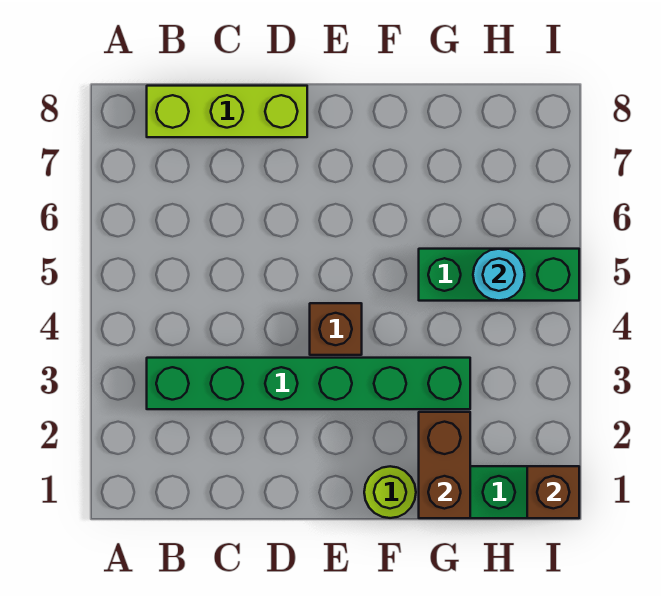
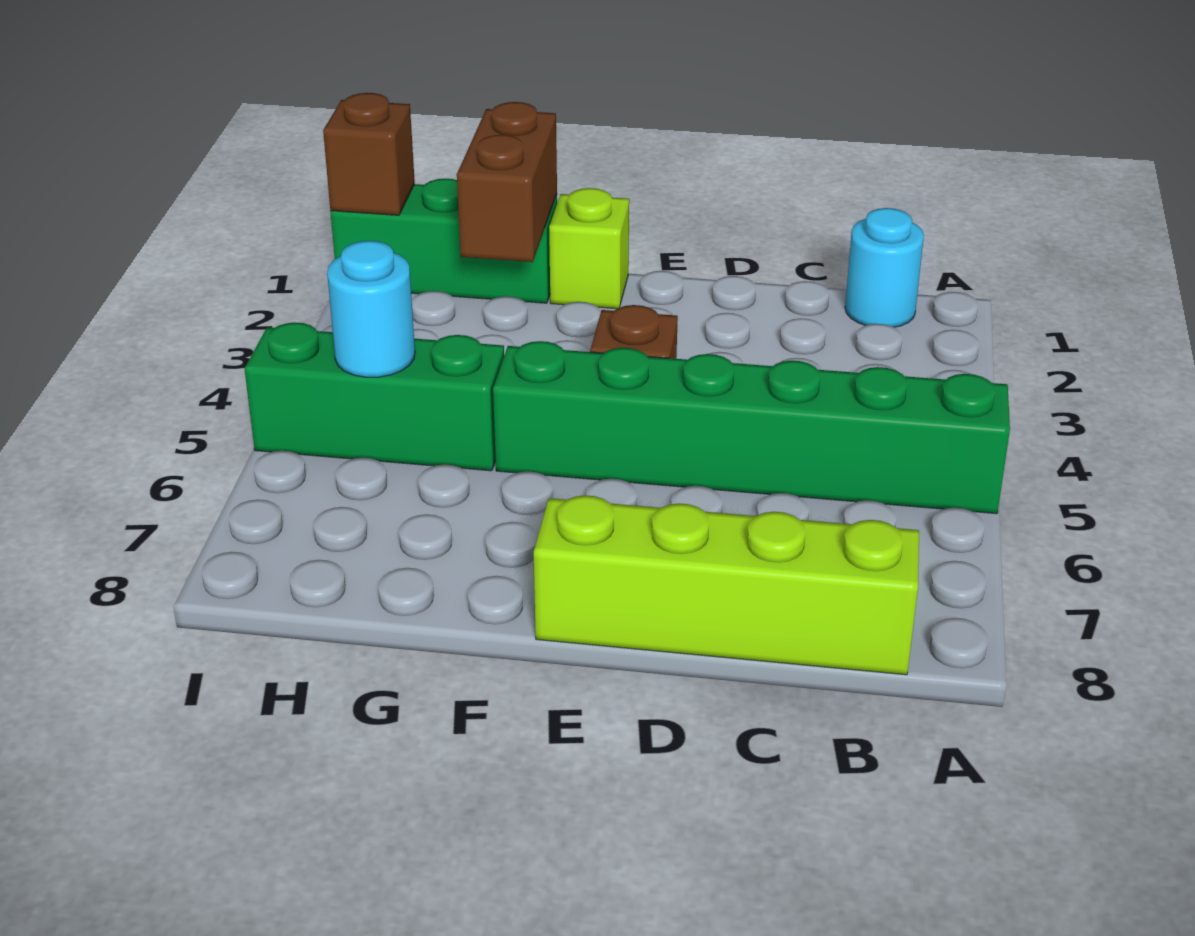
none -> cyan 1x1 round brick [845,208,924,327]
green 1x6 brick [147,358,470,409] -> green 1x6 brick moved to [493,341,1010,514]
lime 1x3 brick [147,86,307,137] -> lime 1x4 brick [534,495,919,675]
lime 1x1 round brick [364,466,416,518] -> lime 1x1 brick [549,188,629,309]

